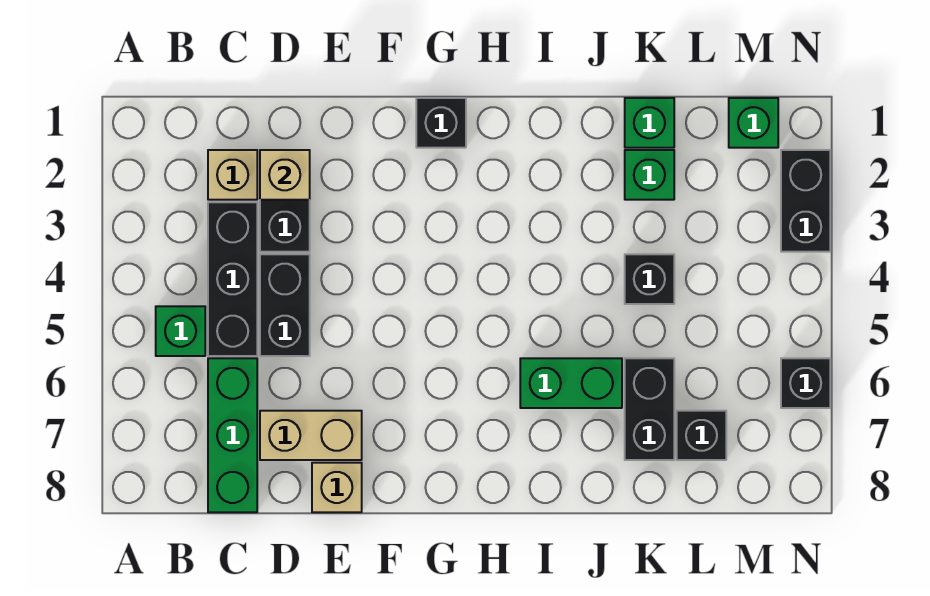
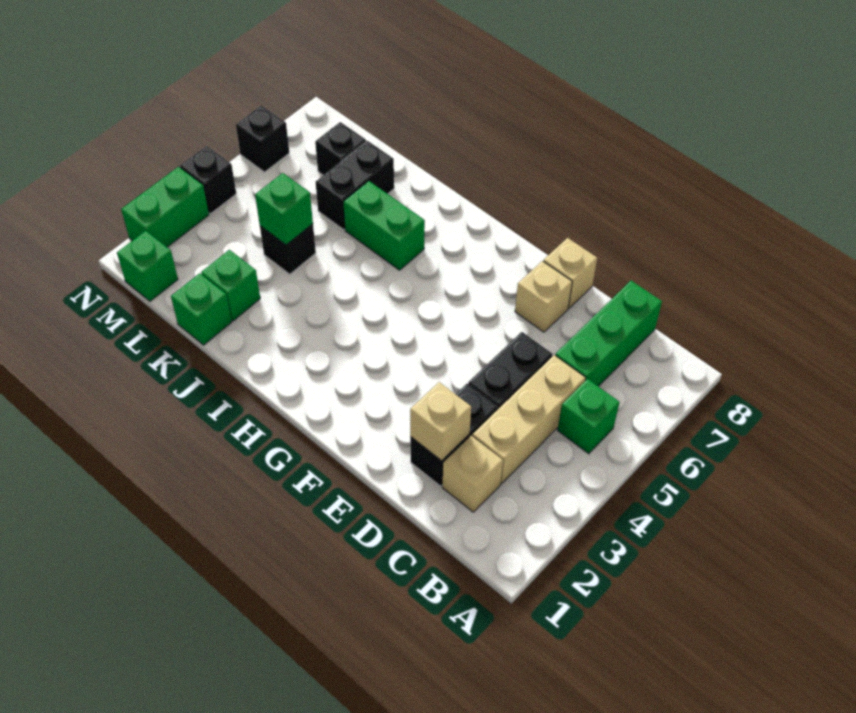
black 1x3 brick [208,202,257,356] -> tan 1x3 brick [472,355,586,484]
tan 1x2 brick [260,411,362,460] -> tan 1x1 brick [515,261,572,332]
black 1x1 brick [416,98,466,148] -> black 1x1 brick moved to [180,146,236,214]
none -> green 1x1 brick [255,173,313,245]
black 1x2 brick [781,150,830,252] -> green 1x2 brick [121,167,209,247]

